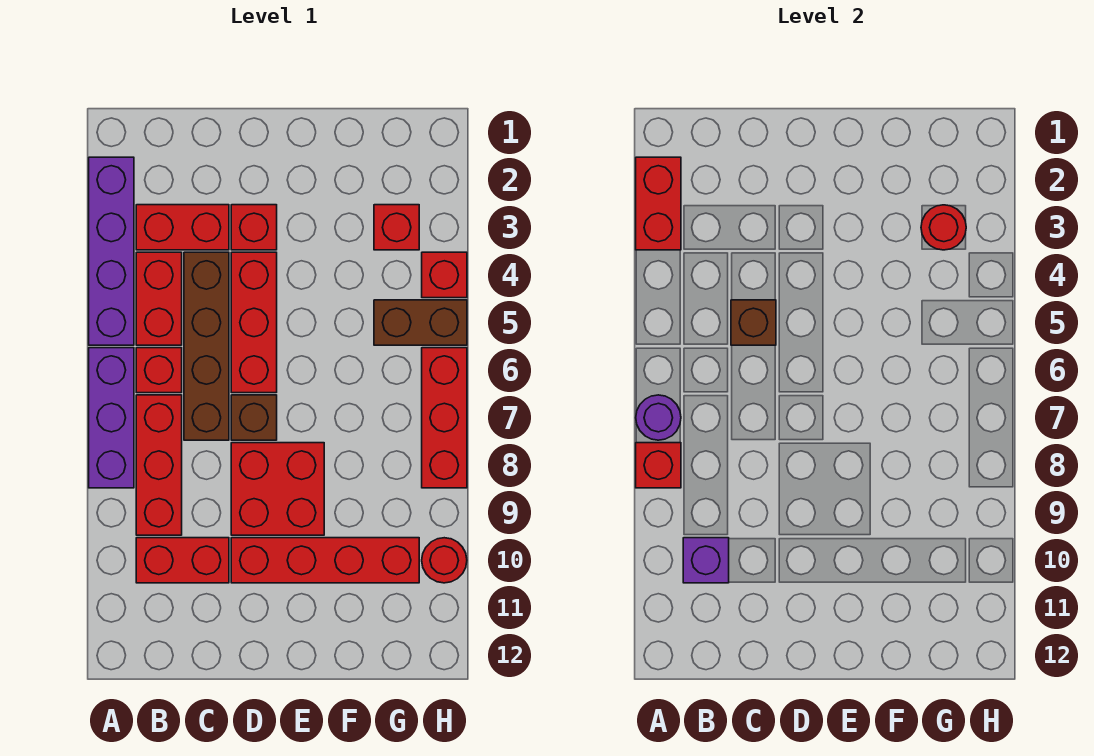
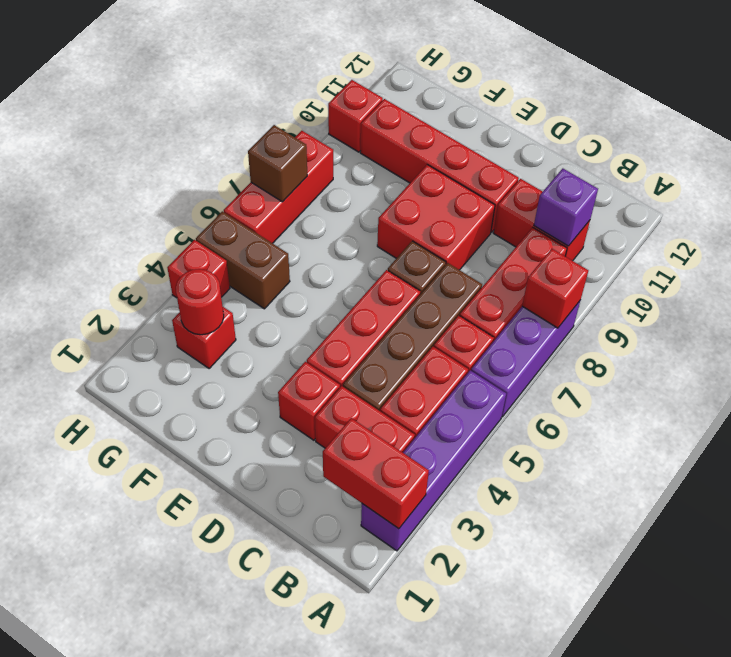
red 1x2 brick [636,157,681,250] -> red 1x2 brick turned to [323,418,429,529]
purple 1x1 round brick [636,395,681,440] -> none
brown 1x1 brick [731,300,776,345] -> brown 1x1 brick moved to [248,125,307,202]
red 1x1 round brick [422,538,467,583] -> red 1x1 brick [328,80,383,152]

